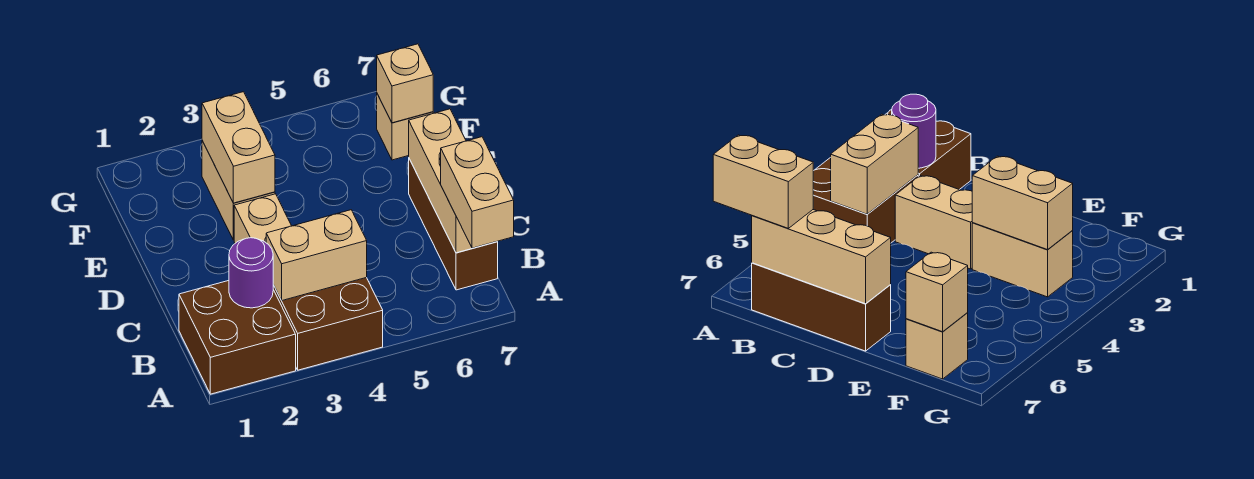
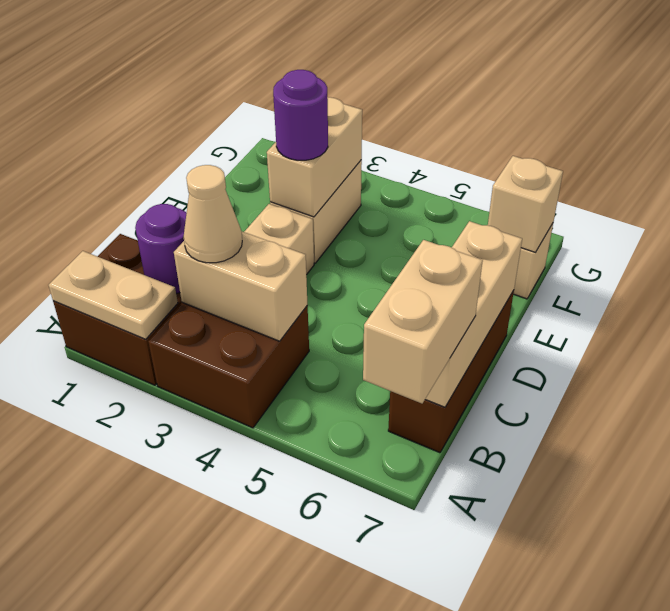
none -> tan 1x2 plate [49,251,178,339]
none -> tan 1x1 cone [184,165,242,263]
none -> purple 1x1 round brick [273,70,328,160]

